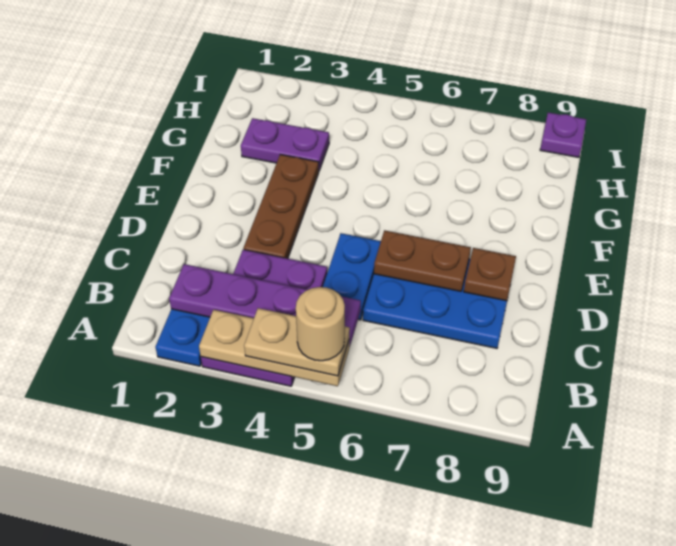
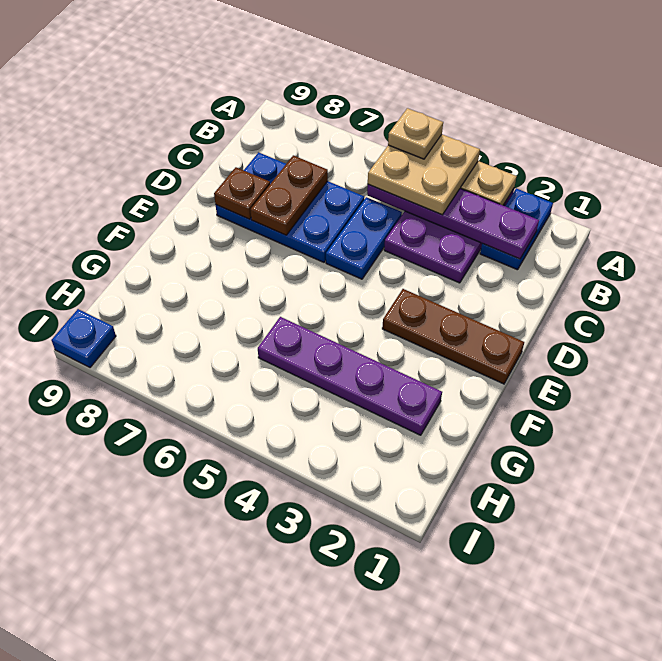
tan 1x2 plate [244,308,350,376] -> tan 2x2 plate [368,134,480,215]
tan 1x1 round brick [296,287,345,361] -> tan 1x1 plate [388,108,443,159]
brown 1x3 plate [243,155,319,259] -> brown 1x3 plate turned to [382,289,524,384]
brown 1x2 plate [374,230,471,291] -> brown 1x2 plate turned to [250,155,328,235]
purple 1x2 plate [241,118,329,170] -> purple 1x4 plate [258,317,442,435]
purple 1x1 plate [540,112,586,157] -> blue 1x1 plate [51,309,116,367]

